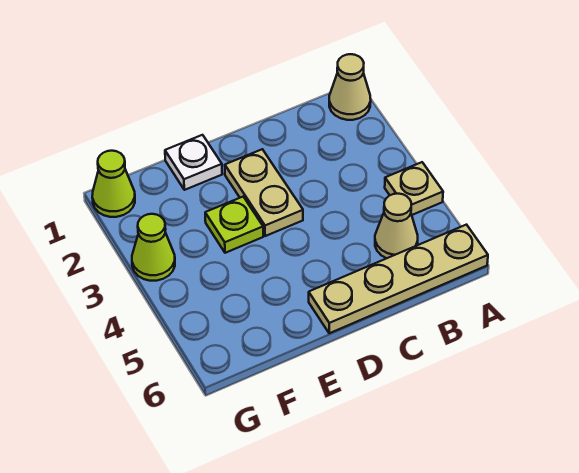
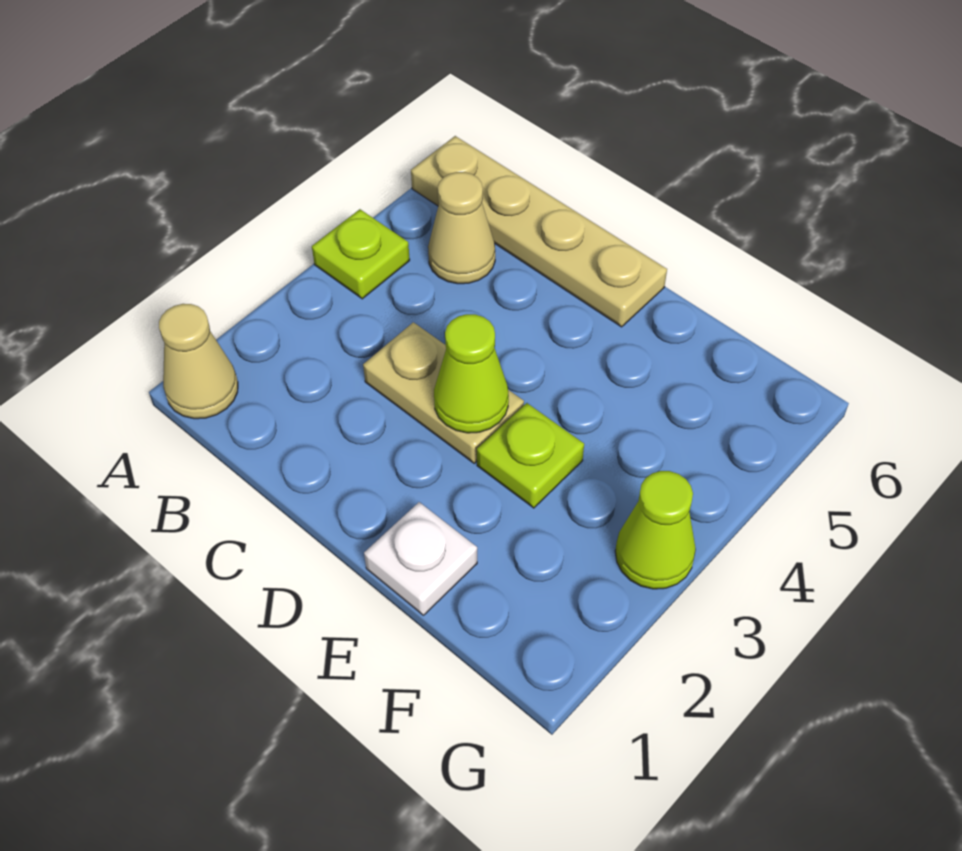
tan 1x1 plate [385,162,443,215] -> lime 1x1 plate [312,209,410,299]
tan 1x2 plate [225,149,303,236] -> tan 1x2 plate turned to [363,322,524,463]
lime 1x1 cone [92,151,135,217] -> lime 1x1 cone moved to [434,314,509,433]

